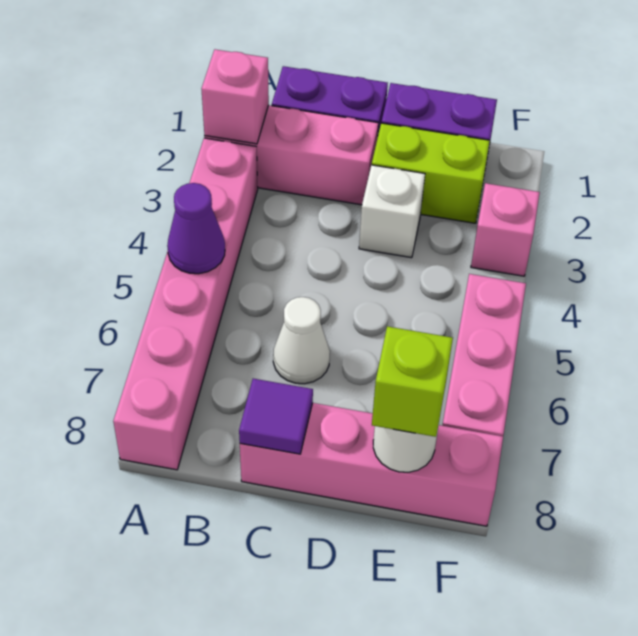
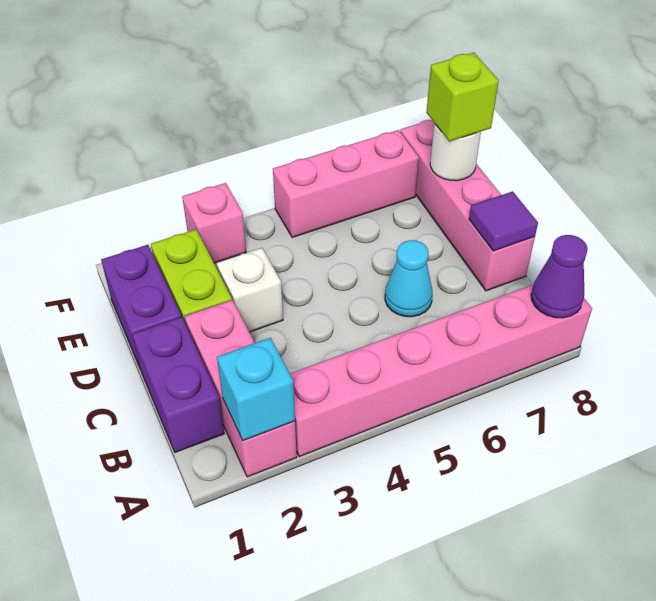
pink 1x1 brick [202,49,269,144] -> cyan 1x1 brick [217,338,295,440]
purple 1x1 cone [167,183,225,274] -> purple 1x1 cone moved to [531,235,588,318]
white 1x1 cone [273,297,330,384] -> cyan 1x1 cone [385,240,433,317]

